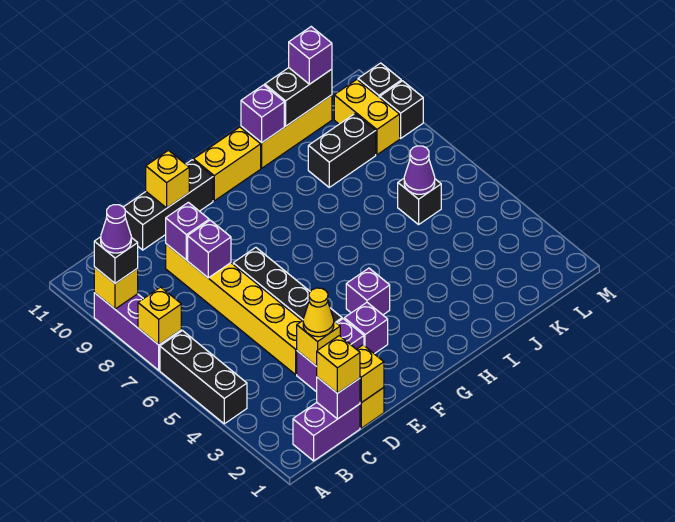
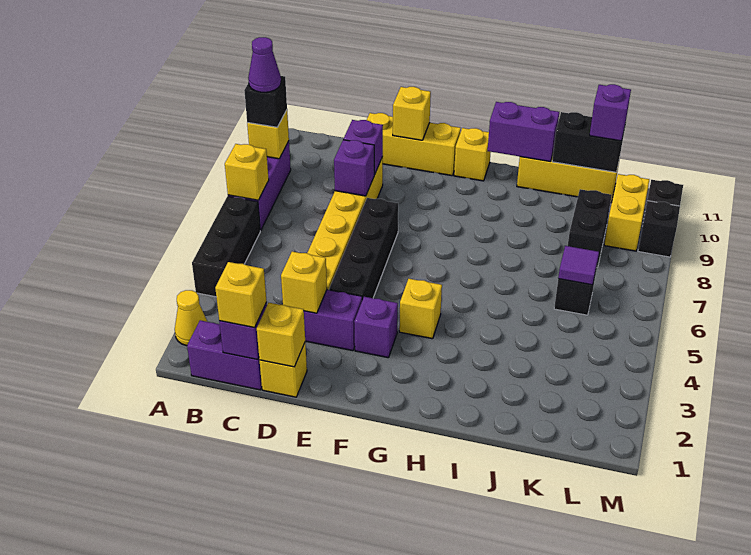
yellow 1x1 cone [303,288,334,337] -> yellow 1x1 cone moved to [175,290,207,346]
black 1x3 brick [124,160,213,250] -> yellow 1x3 brick [367,113,461,176]
purple 1x1 brick [346,268,390,315] -> yellow 1x1 brick [399,279,442,339]
yellow 1x2 brick [193,127,261,201] -> yellow 1x1 brick [454,128,491,181]
purple 1x1 brick [241,85,284,143] -> purple 1x2 brick [488,102,559,162]
black 1x2 brick [308,114,376,187] -> black 1x2 brick turned to [568,189,612,268]
purple 1x1 cone [404,146,435,194] -> purple 1x1 tile [558,246,599,285]

